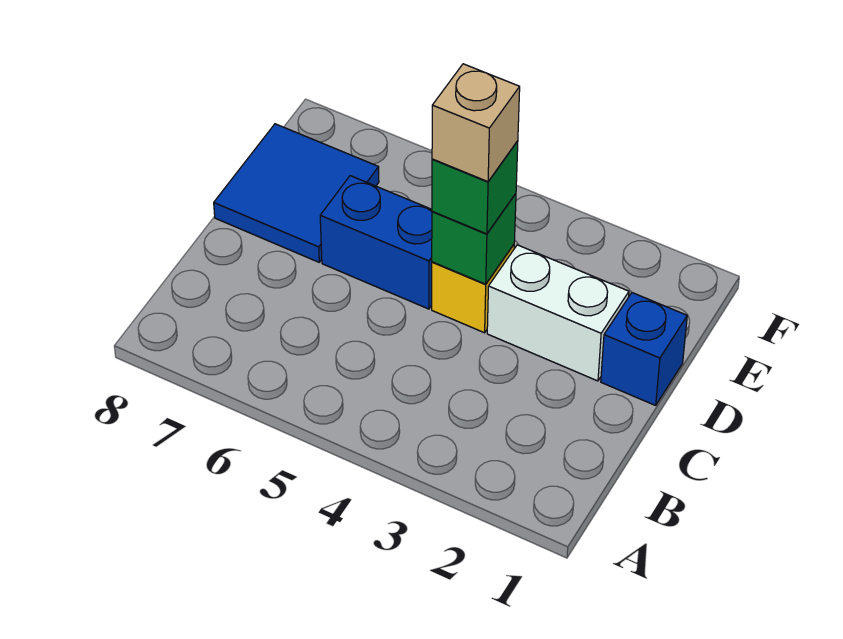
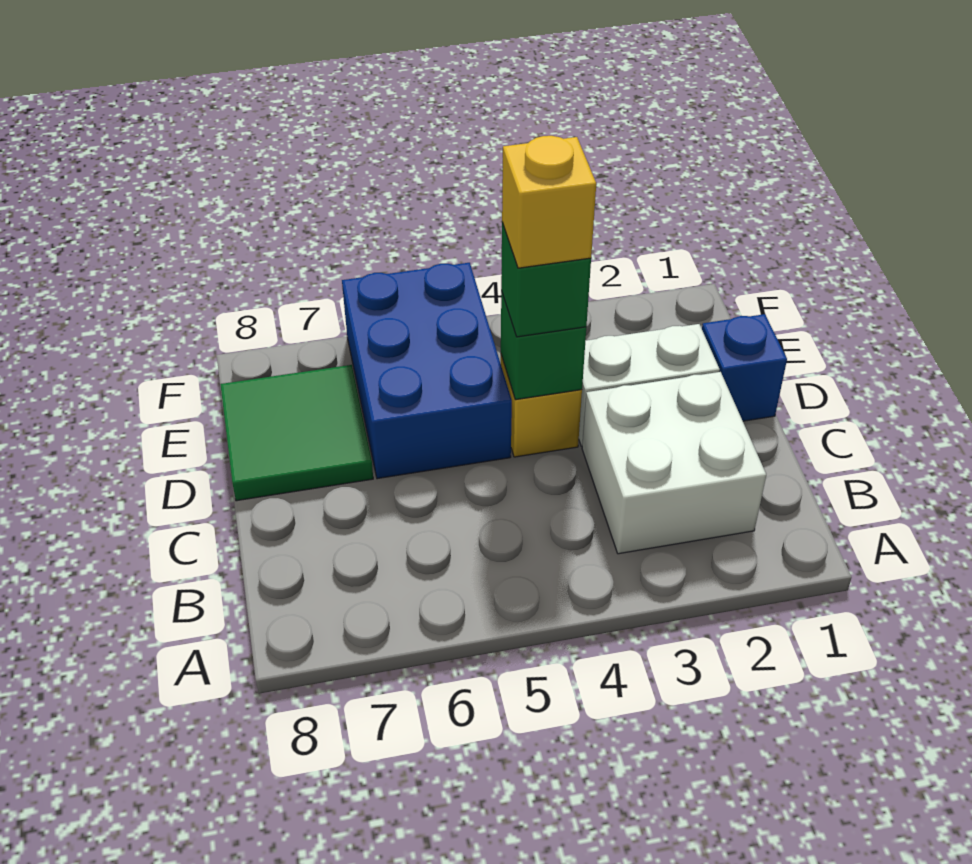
none -> white 2x2 brick [582,372,766,554]
tan 1x1 brick [432,64,520,182] -> yellow 1x1 brick [502,136,596,268]
blue 1x2 brick [320,176,432,309] -> blue 2x3 brick [342,263,512,479]
blue 2x2 tile [214,124,379,262] -> green 2x2 tile [220,365,373,501]

